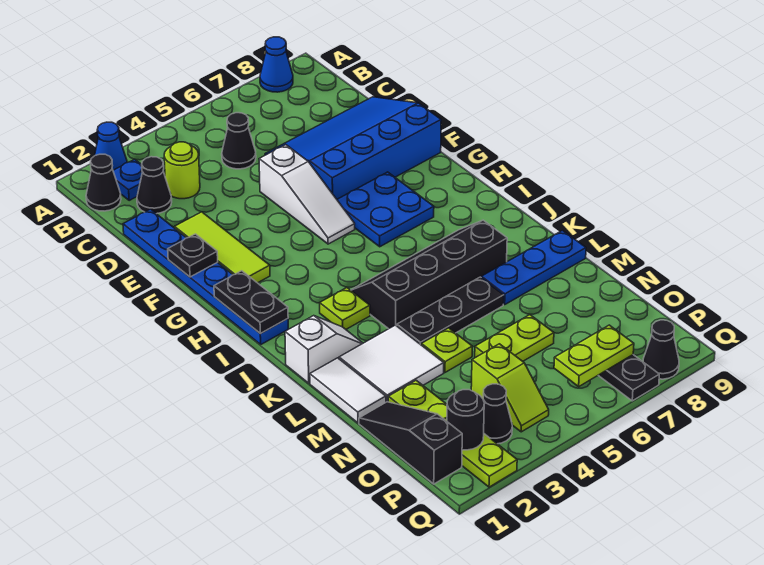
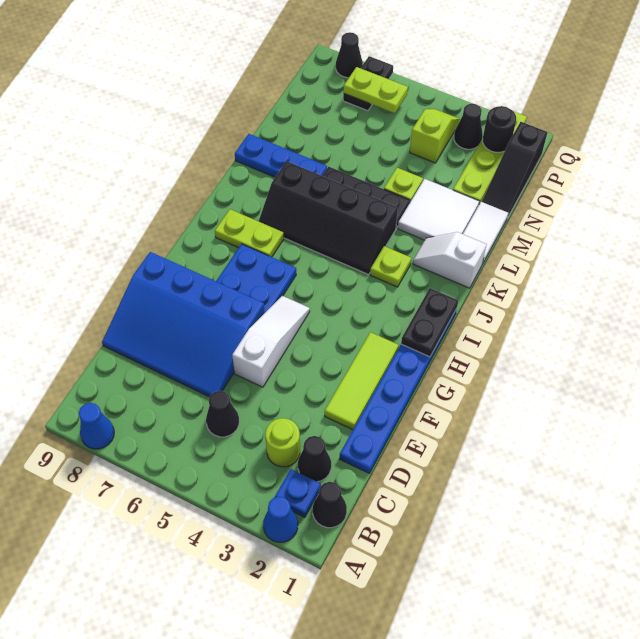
black 1x1 plate [168,234,218,277] -> none
lime 1x2 plate [475,315,554,361] -> lime 1x2 plate moved to [215,209,284,257]

